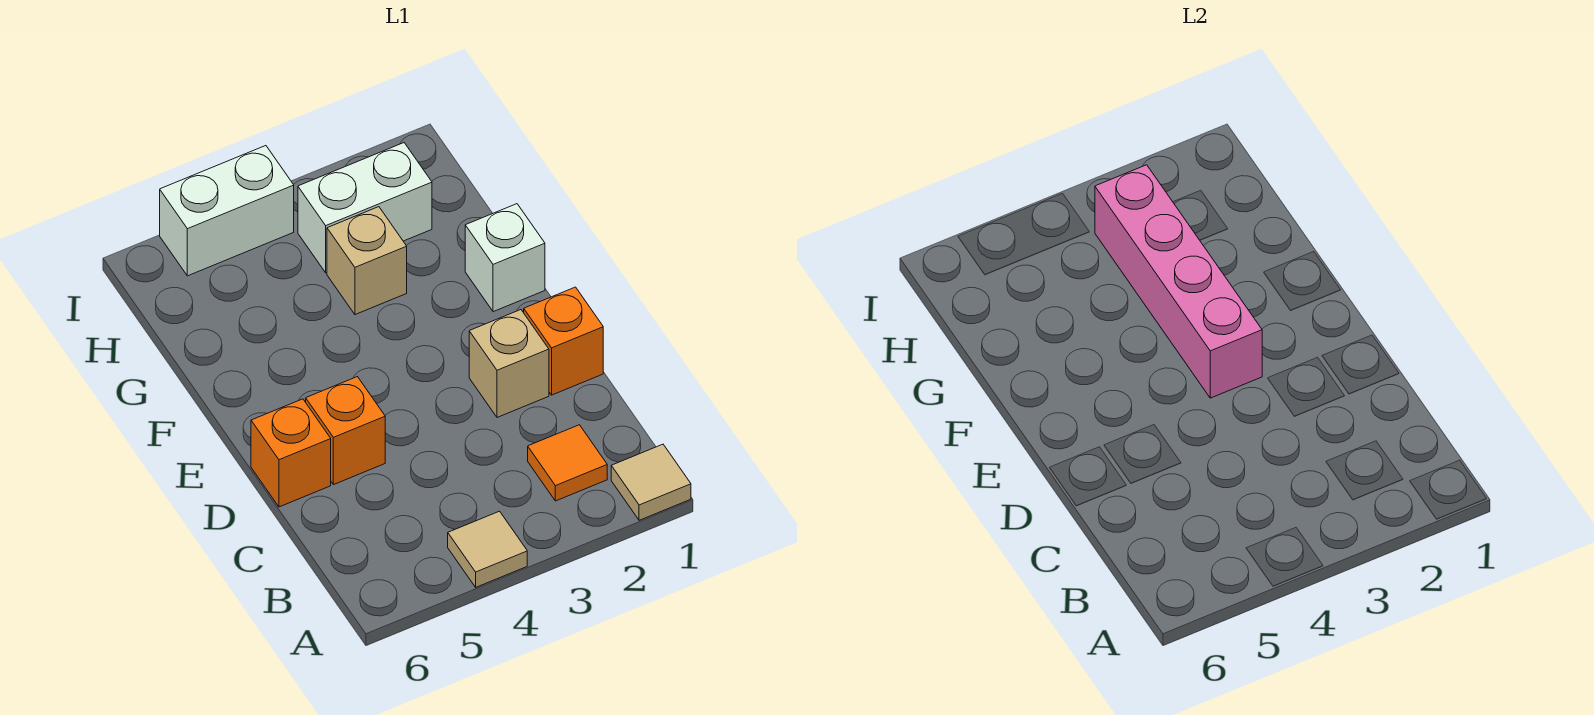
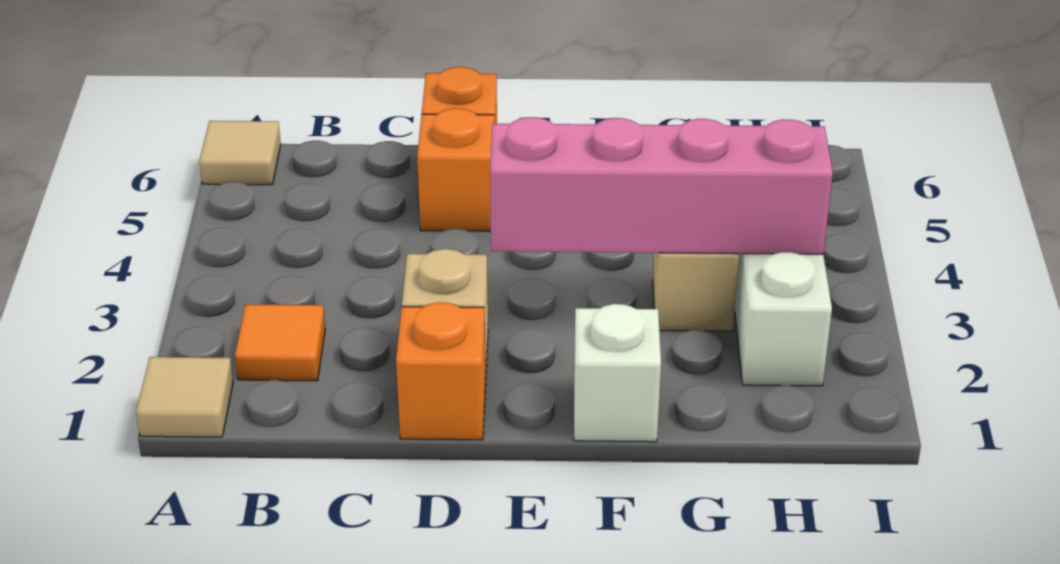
tan 1x1 tile [448,511,527,587] -> tan 1x1 tile moved to [199,121,281,185]
white 1x2 brick [160,146,294,276] -> none

